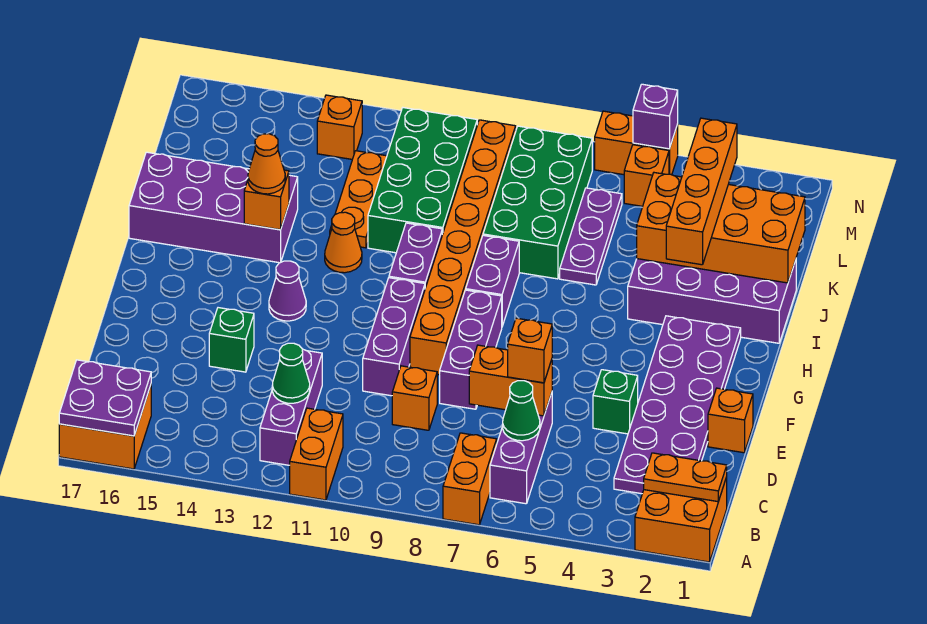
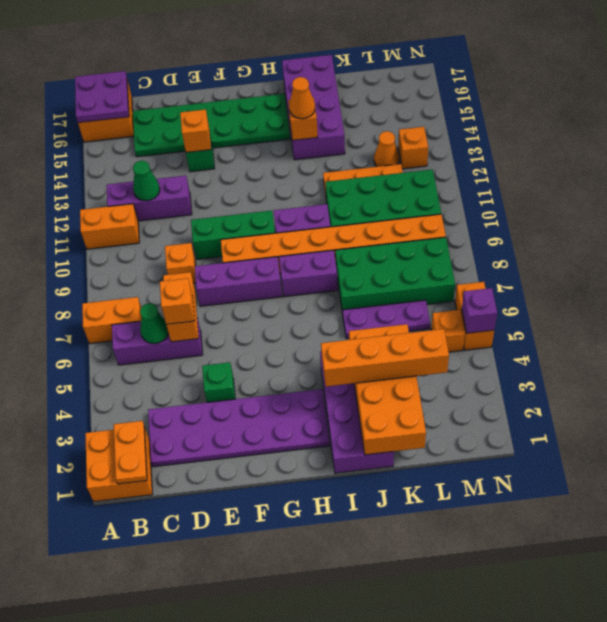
none -> green 2x6 plate [133,94,290,157]
orange 1x1 brick [708,388,753,453] -> orange 1x1 brick moved to [180,109,211,152]
purple 1x3 brick [363,278,425,396] -> green 1x3 brick [191,211,275,259]
purple 1x1 cone [269,261,306,321] -> none
orange 1x1 cone [325,212,362,273] -> orange 1x1 cone moved to [374,131,399,167]

